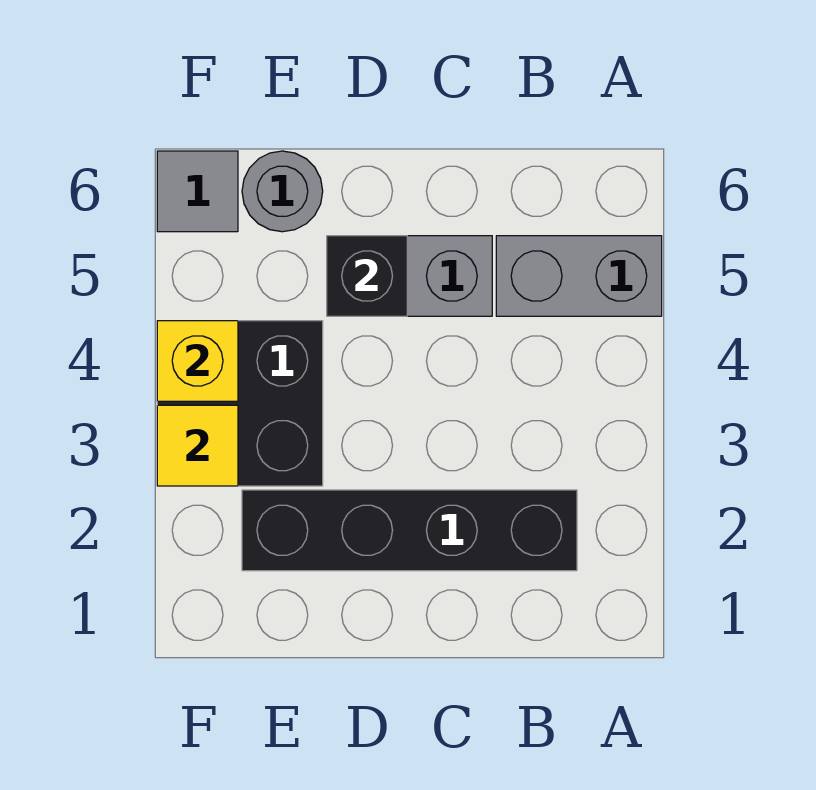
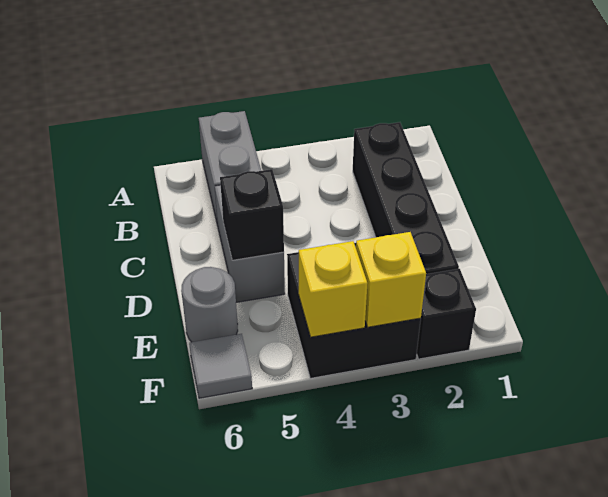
none -> black 1x1 brick [417,269,476,359]
yellow 1x1 tile [157,405,238,486] -> yellow 1x1 brick [356,232,426,327]

